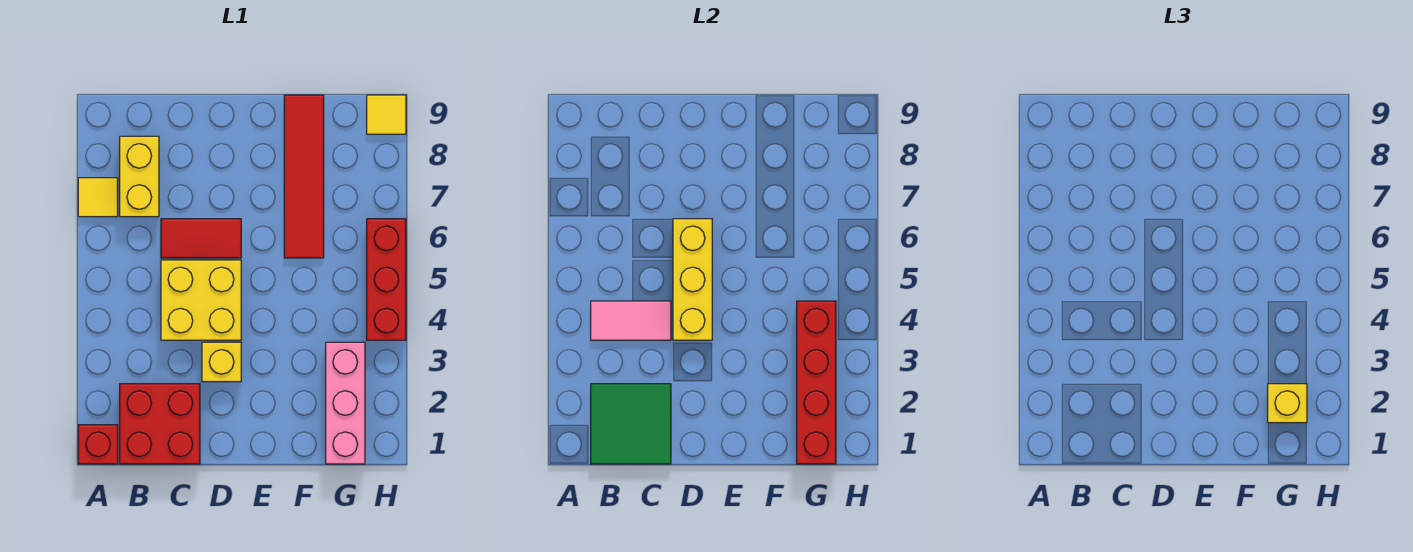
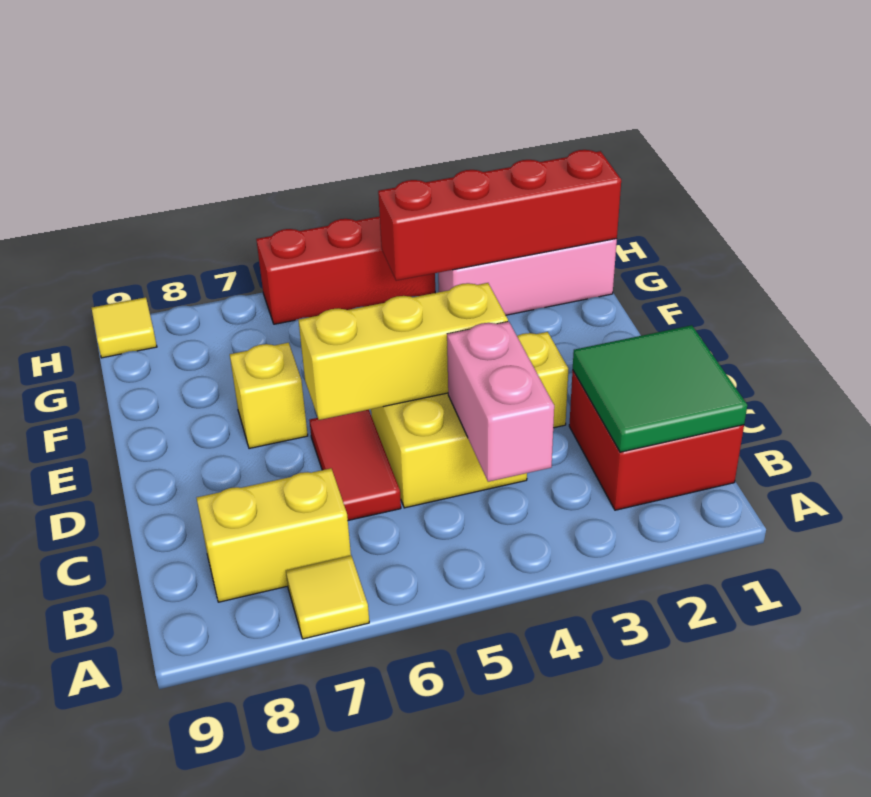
red 1x1 brick [78,425,118,464] -> none
pink 1x2 tile [591,301,671,340] -> pink 1x2 brick [447,322,554,482]
red 1x4 tile [284,95,324,258] -> none
yellow 1x1 brick [1268,384,1307,423] -> yellow 1x1 brick moved to [230,343,308,449]

